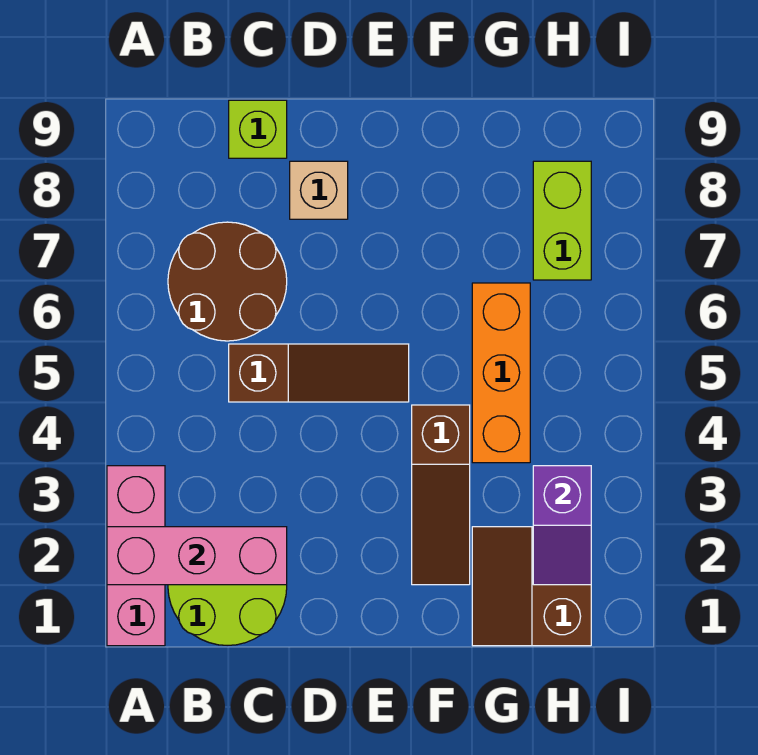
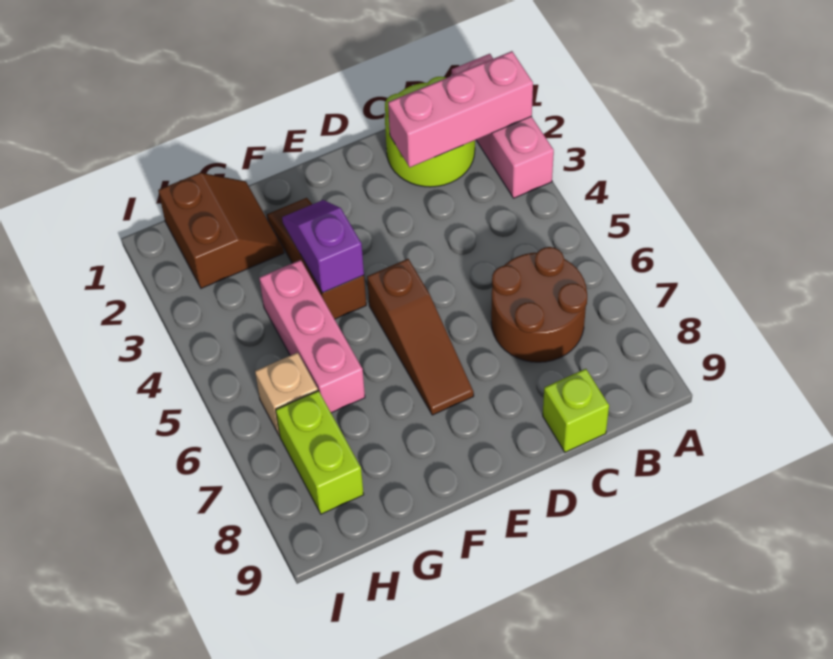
brown 1x3 slope [229,344,409,402] -> brown 1x3 slope turned to [367,259,474,415]
tan 1x1 brick [290,161,348,219] -> tan 1x1 brick moved to [255,353,318,436]
orange 1x3 brick [472,283,530,463] -> pink 1x3 brick [259,260,365,413]
purple 1x2 slope [533,466,591,585] -> purple 1x2 slope moved to [282,200,364,293]

